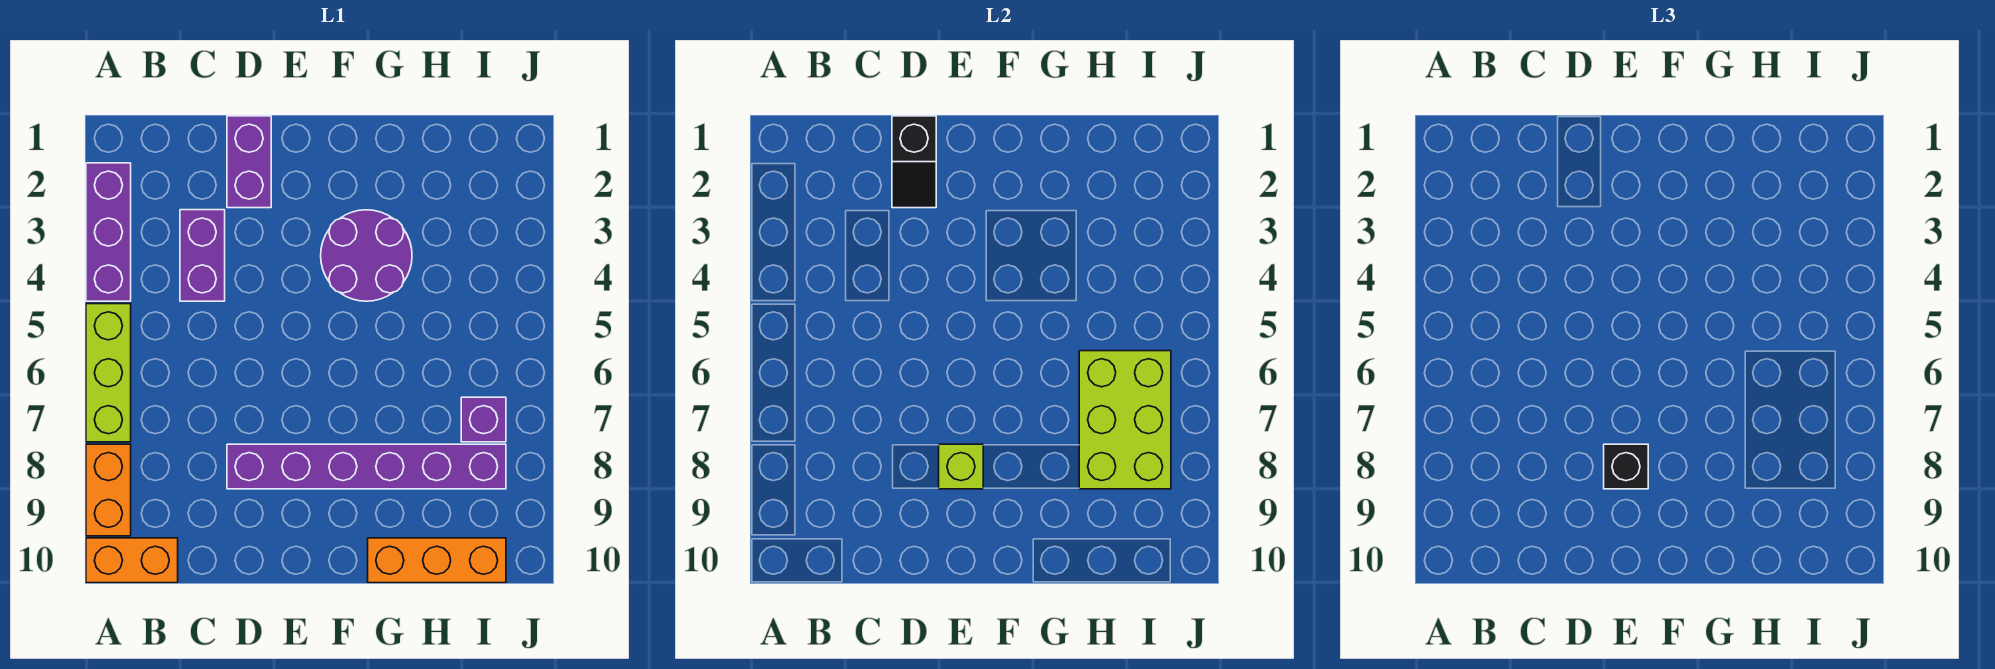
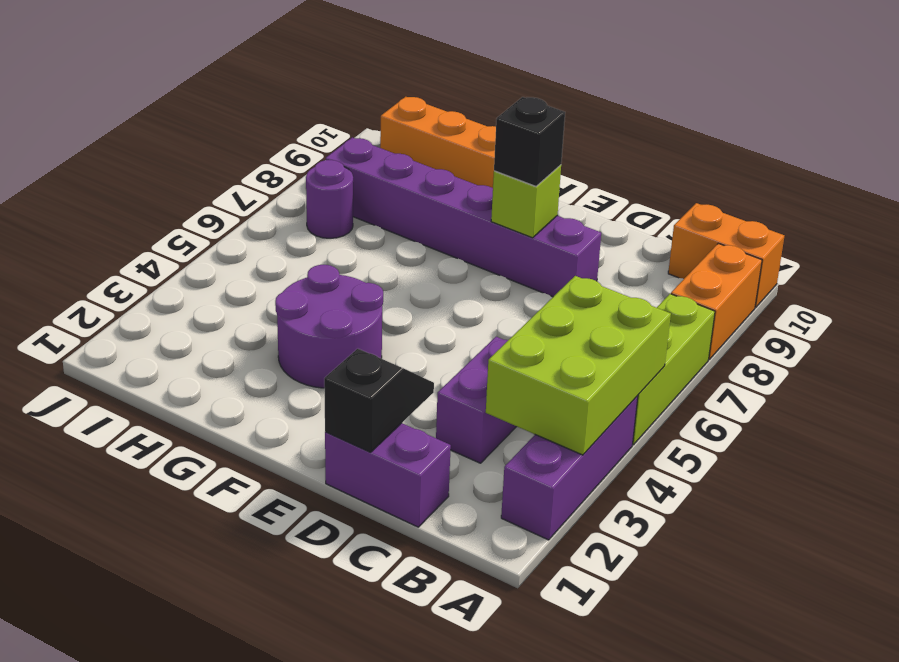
purple 1x2 brick [227,116,271,208] -> purple 1x2 brick turned to [325,423,451,527]
lime 2x3 brick [1079,351,1171,489] -> lime 2x3 brick moved to [486,276,671,455]
purple 1x1 brick [461,397,506,442] -> purple 1x1 round brick [306,160,353,238]

